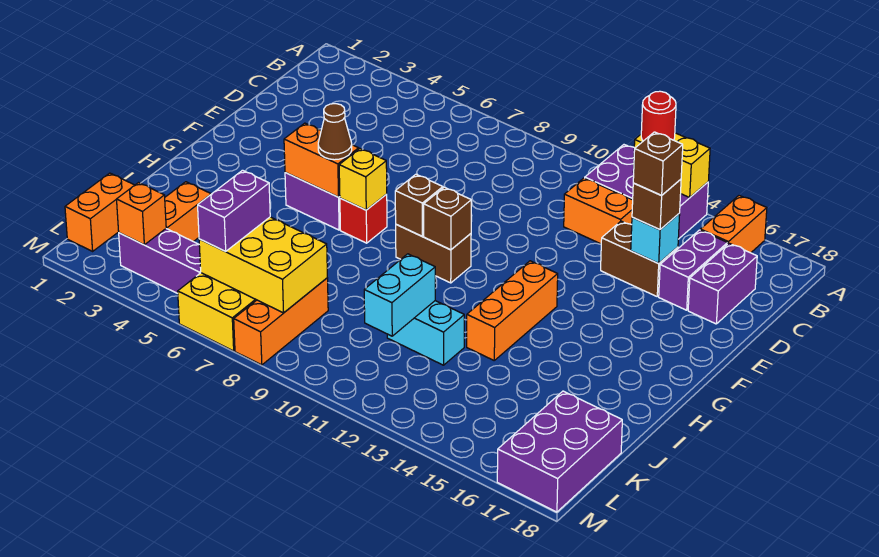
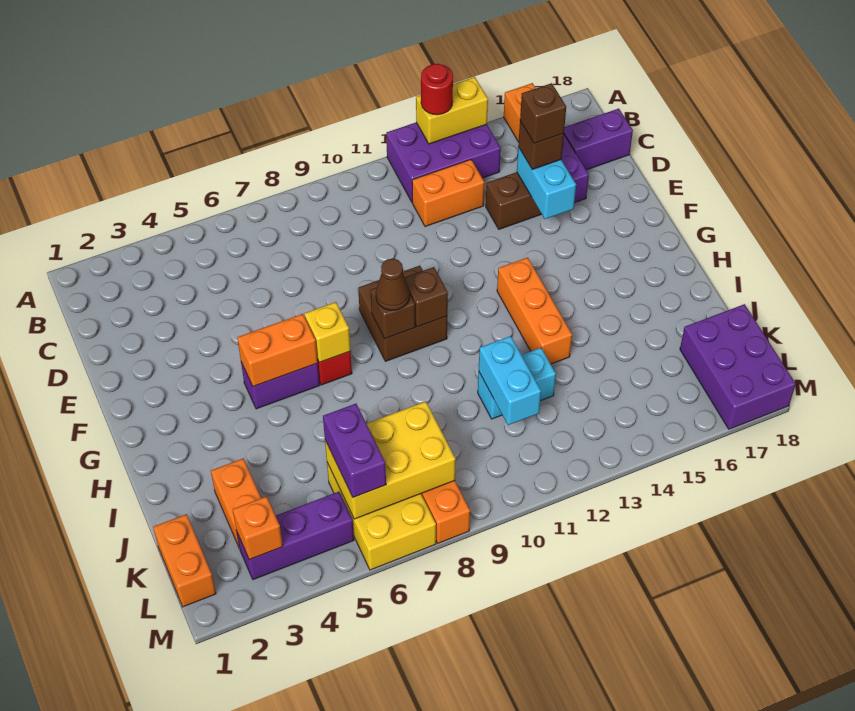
purple 1x2 brick [688,243,757,324] -> purple 1x2 brick turned to [564,109,633,170]
cyan 1x1 brick [631,213,680,263] -> cyan 1x2 brick [517,147,576,219]
brown 1x1 cone [318,104,352,160] -> brown 1x1 cone moved to [376,259,410,310]
brown 1x2 brick [396,225,471,283] -> brown 2x2 brick [358,265,447,361]

